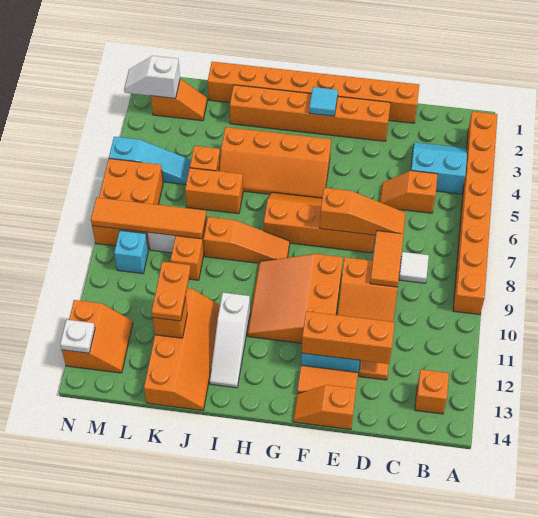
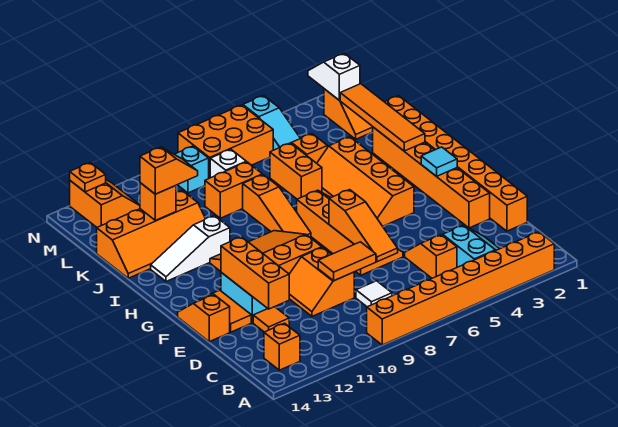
orange 1x4 tile [91,198,206,239] -> orange 1x4 tile moved to [340,84,425,151]
orange 1x2 plate [152,262,191,321] -> orange 1x2 slope [140,147,198,194]
orange 2x2 slope [62,300,133,373] -> orange 2x2 slope turned to [70,180,140,227]
white 1x1 plate [60,320,95,353] -> orange 1x1 plate [70,163,106,192]

